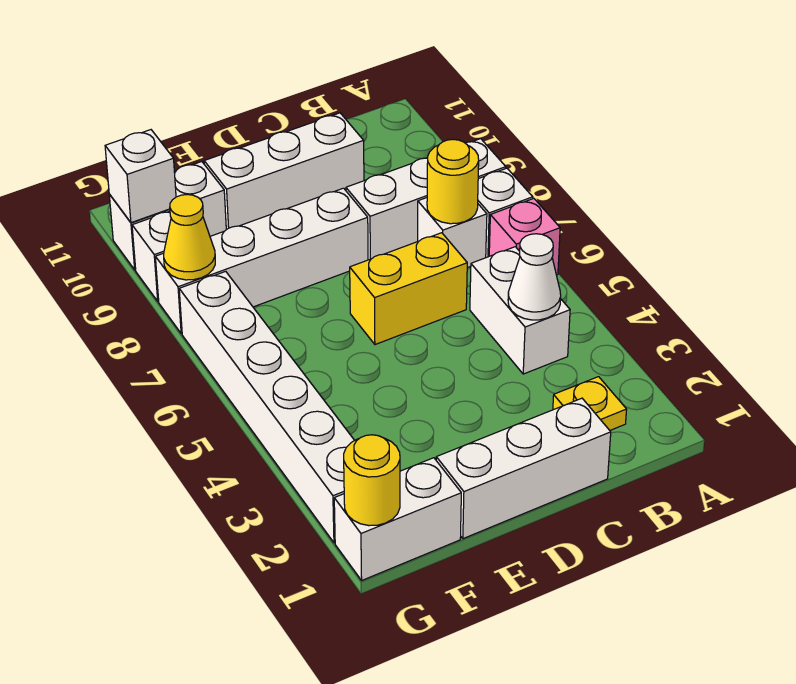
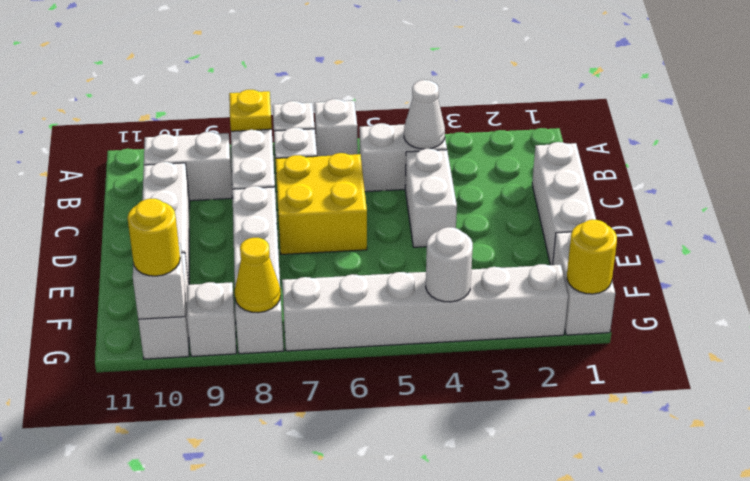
pink 1x1 brick [489,198,560,275] -> white 1x1 brick [315,99,358,156]
yellow 1x1 plate [553,377,627,430] -> yellow 1x1 plate moved to [229,90,272,131]
yellow 1x1 round brick [427,139,479,224] -> yellow 1x1 round brick moved to [127,199,180,276]
none -> white 1x2 brick [144,132,232,201]
none -> white 1x2 brick [405,149,457,247]
yellow 1x2 brick [350,233,467,345] -> yellow 2x2 brick [275,153,367,254]
none -> white 1x1 round brick [426,227,473,302]

